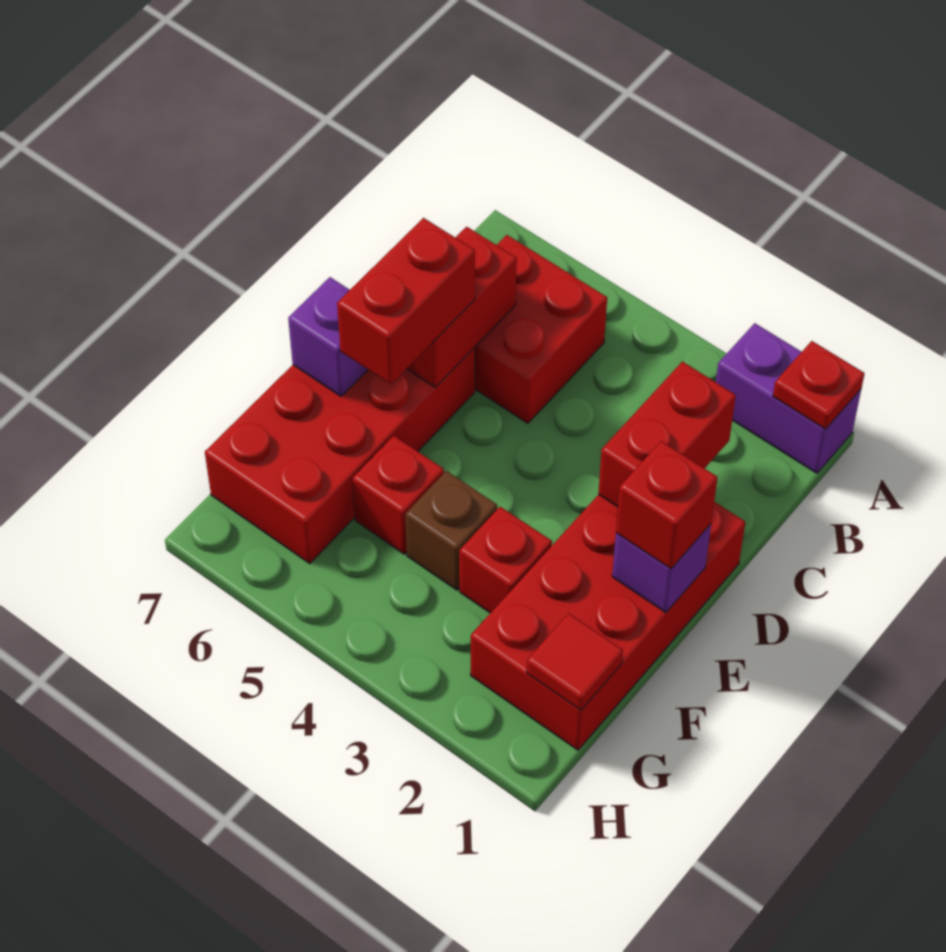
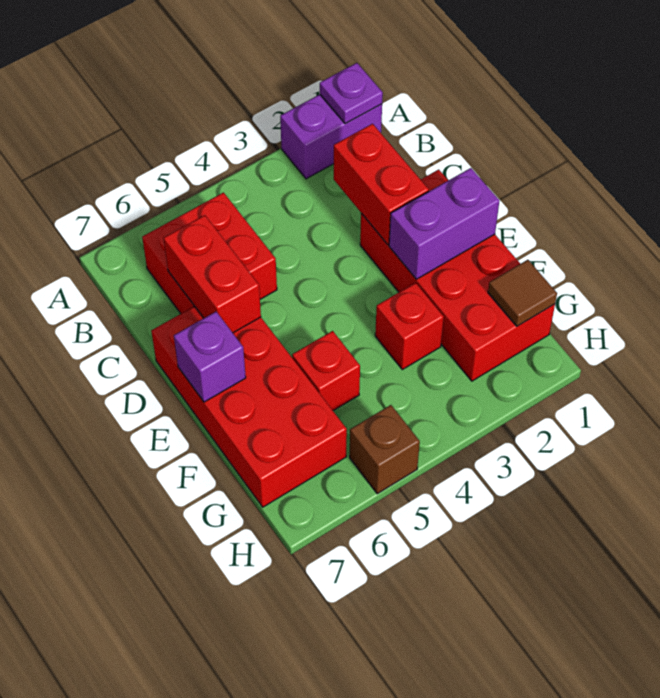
red 1x1 plate [773,341,865,429] -> purple 1x1 plate [320,63,383,124]
red 1x2 brick [337,218,475,384] -> none
purple 1x1 brick [612,524,711,612] -> purple 1x2 brick [389,168,499,279]
red 1x1 brick [616,441,718,569] -> none
brown 1x1 brick [405,471,497,590] -> brown 1x1 brick moved to [350,405,420,494]
red 1x1 tile [527,613,623,710] -> brown 1x1 tile [488,260,557,326]

